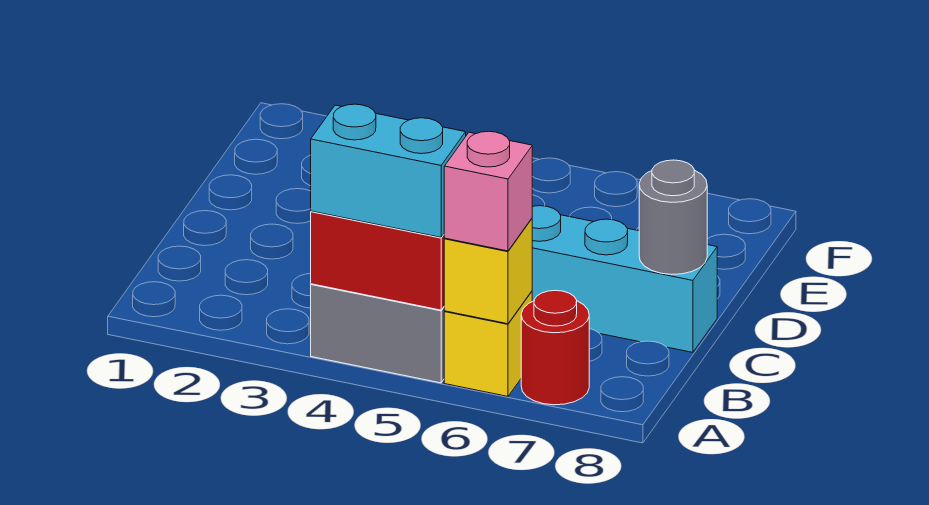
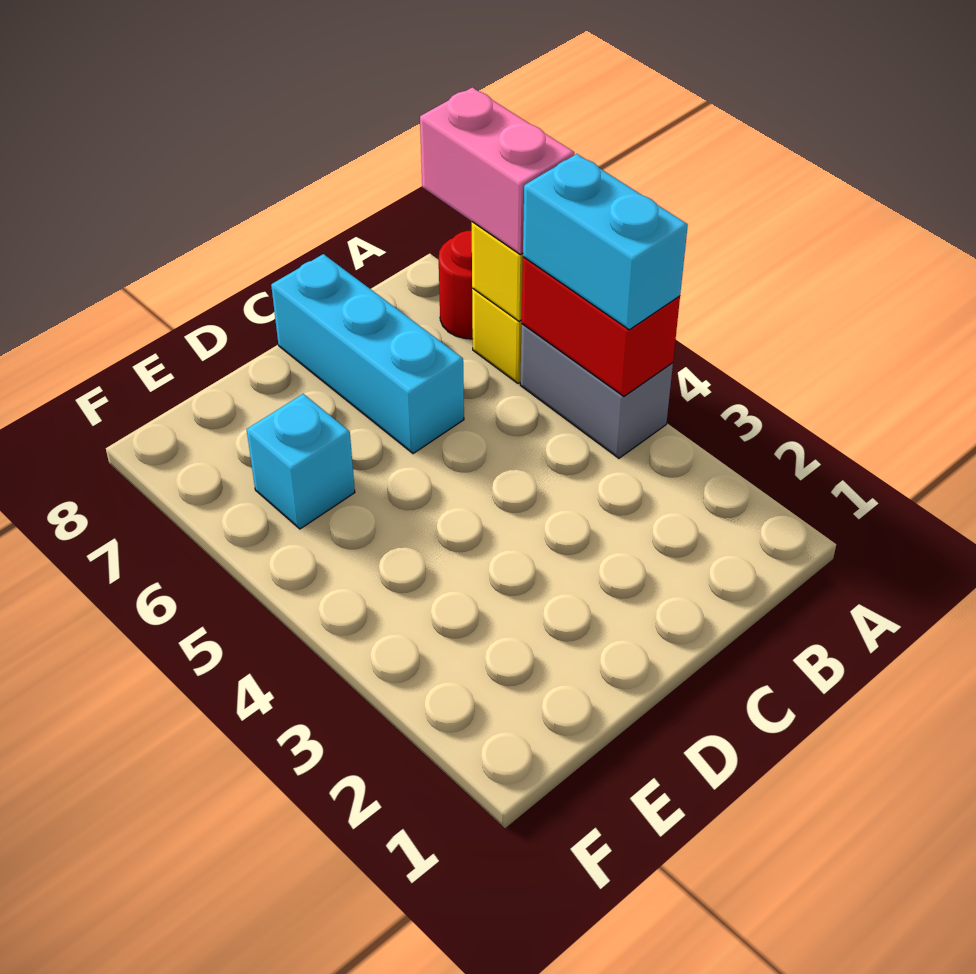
pink 1x1 brick [444,131,532,251] -> pink 1x2 brick [420,87,574,254]
grey 1x1 round brick [639,160,707,274] -> none
none -> cyan 1x1 brick [247,394,355,529]

